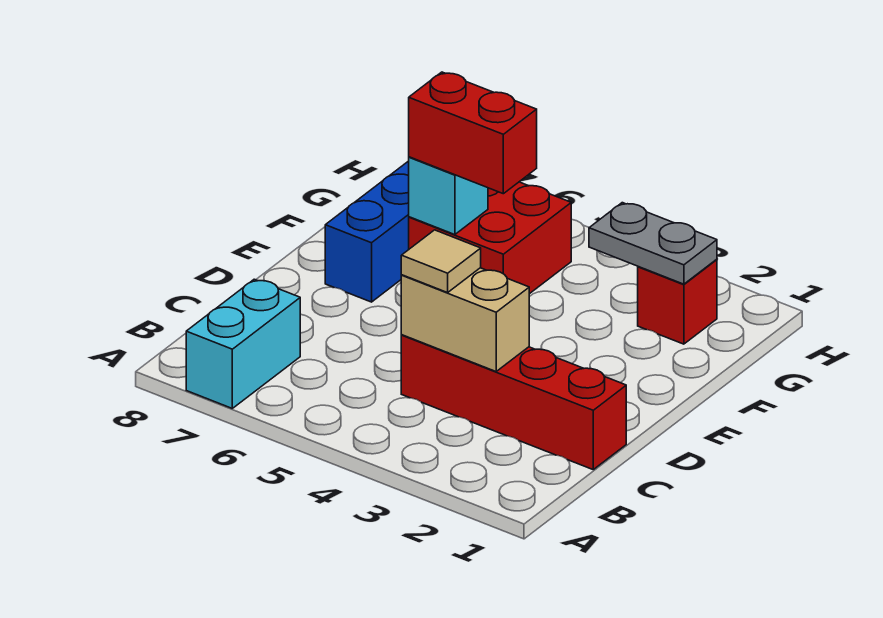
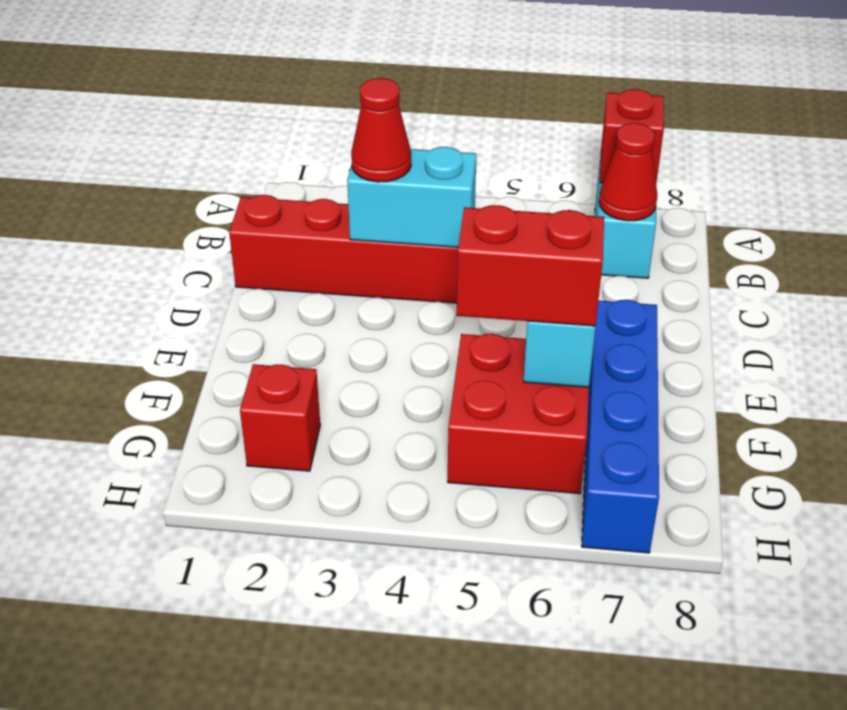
none -> red 1x1 brick [600,89,664,183]
none -> red 1x1 cone [599,123,657,221]
tan 1x2 brick [401,268,529,371] -> cyan 1x2 brick [347,147,476,247]
none -> red 1x1 cone [351,78,411,182]
tan 1x1 tile [401,230,481,293] -> none
grey 1x2 plate [589,203,717,284] -> none

